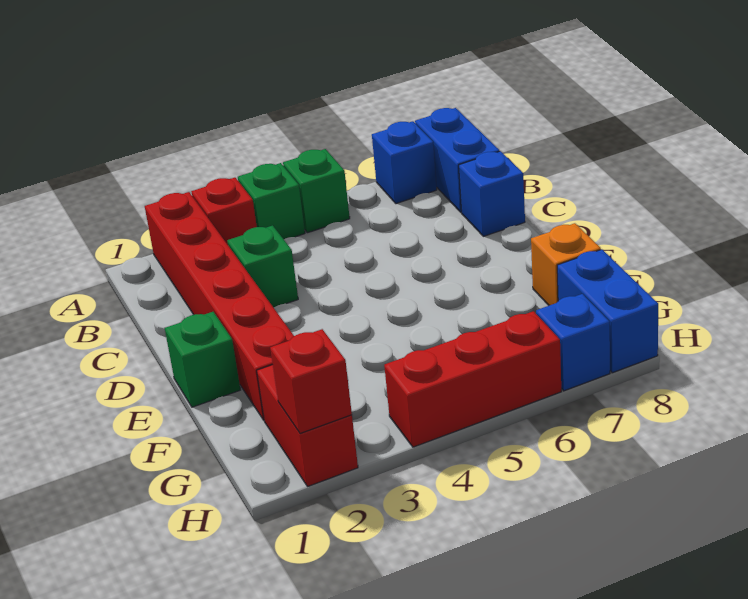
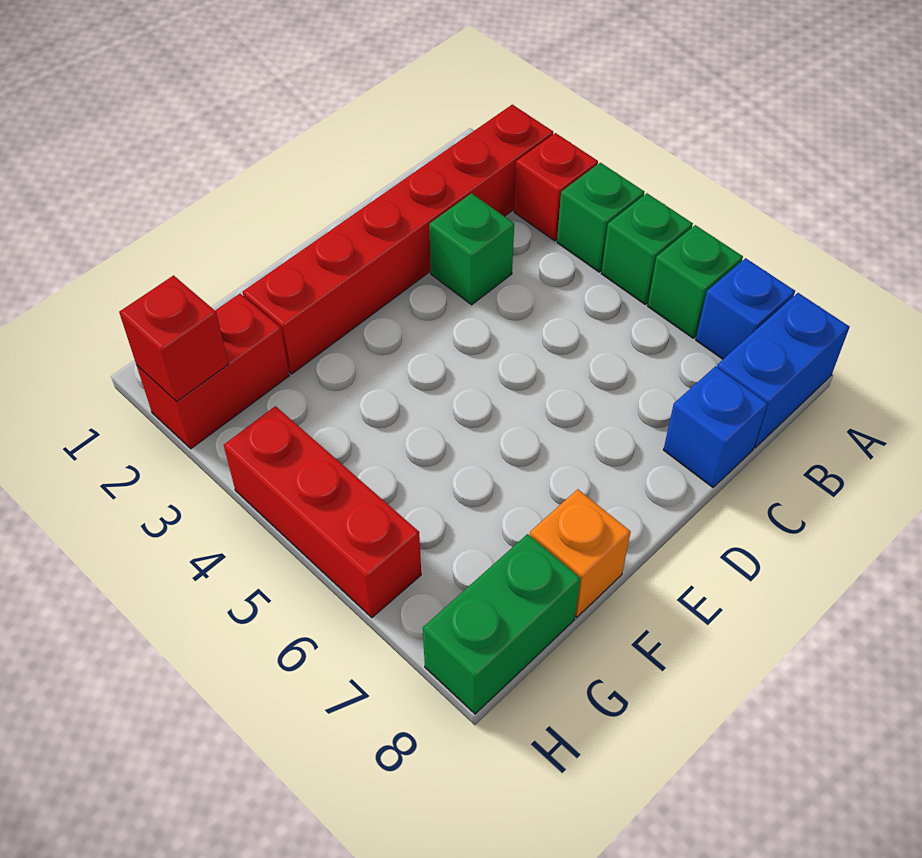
green 1x1 brick [165,312,240,407] -> green 1x1 brick moved to [648,225,743,338]
blue 1x2 brick [557,249,658,373] -> green 1x2 brick [423,534,581,714]
blue 1x1 brick [536,294,610,391] -> none

